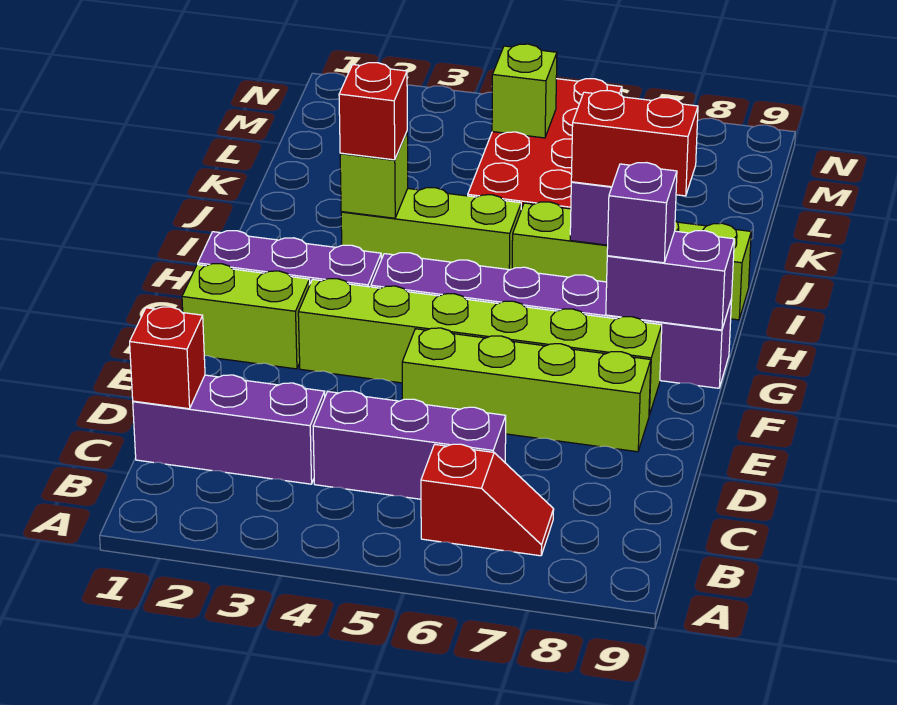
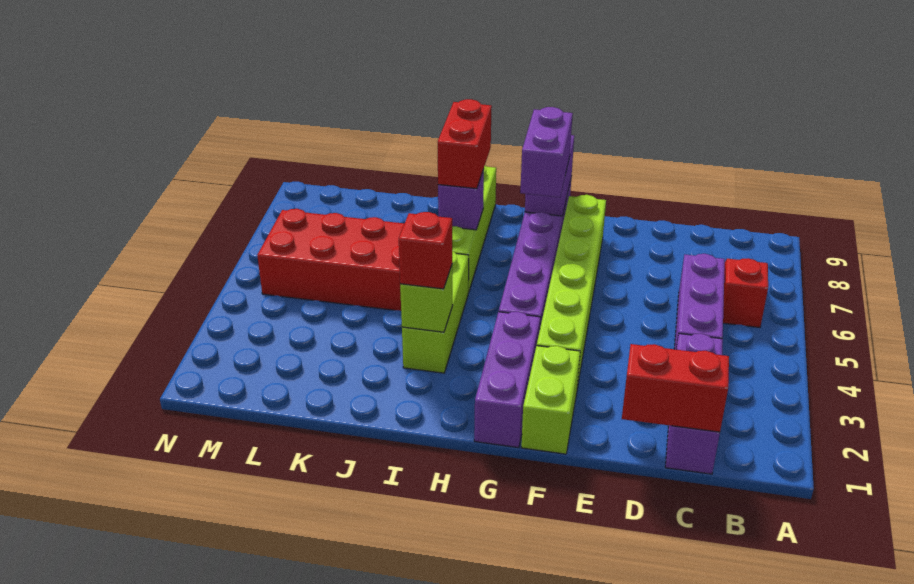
red 1x1 brick [130,307,205,409] -> red 1x2 brick [622,344,729,432]
lime 1x4 brick [402,328,651,452] -> none
purple 1x1 brick [607,163,677,263] -> purple 1x2 brick [520,107,573,197]
lime 1x1 brick [492,44,557,138] -> none

